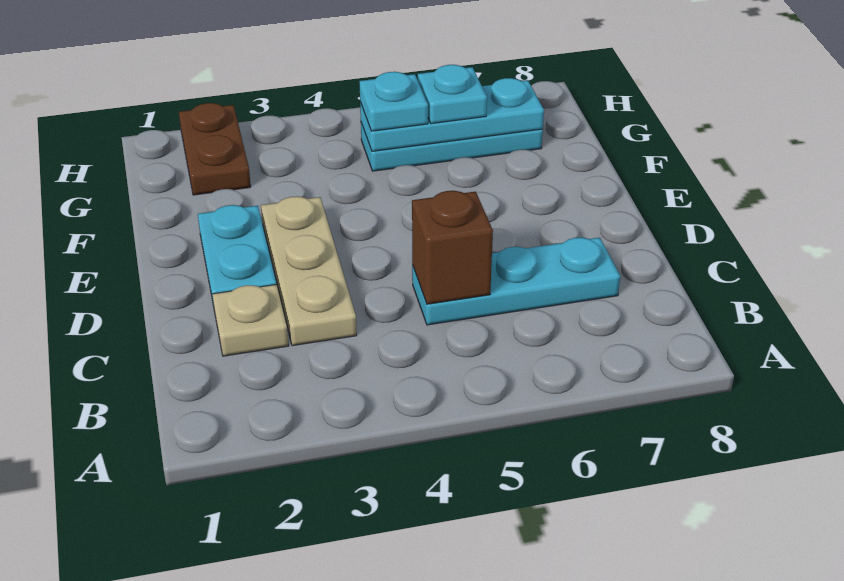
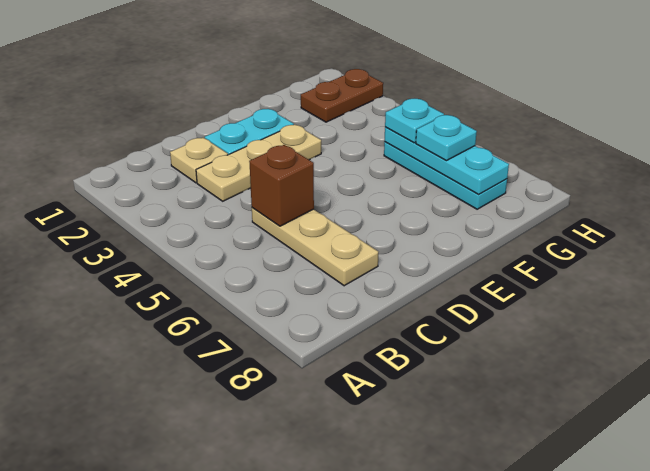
cyan 1x3 plate [412,238,620,325] -> tan 1x3 plate [252,208,378,286]

